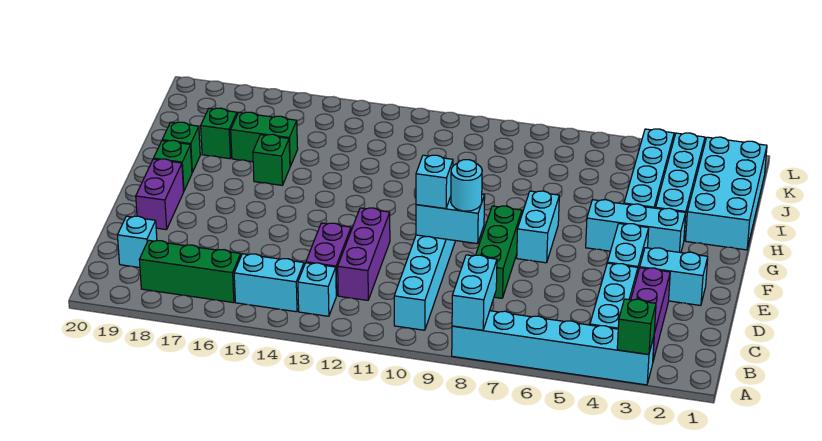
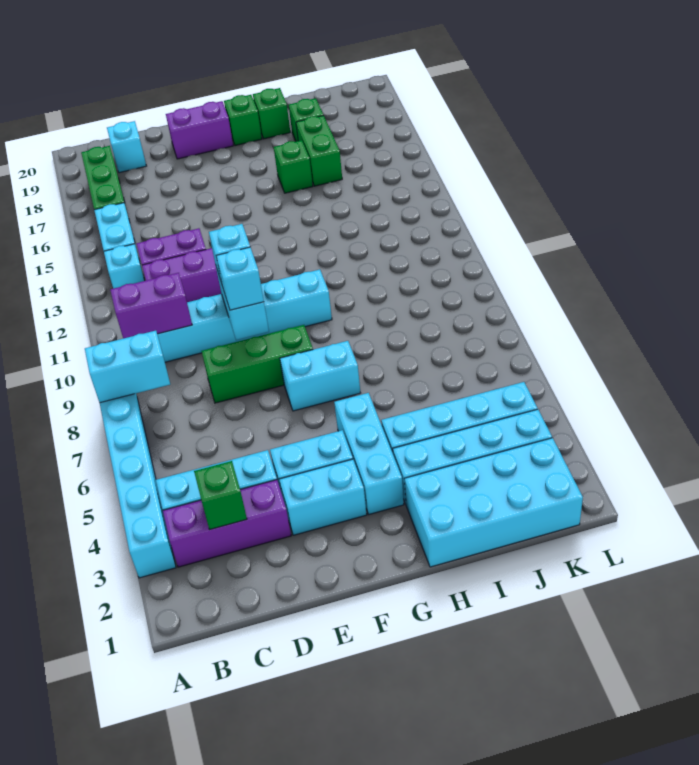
green 1x1 brick [617,299,656,354] -> green 1x1 brick moved to [194,461,247,530]
none -> purple 1x2 brick [110,273,192,339]
cyan 1x2 brick [640,248,708,306] -> cyan 1x2 brick turned to [279,459,367,535]
cyan 1x1 round brick [451,160,482,211] -> cyan 1x1 brick [216,247,264,310]

